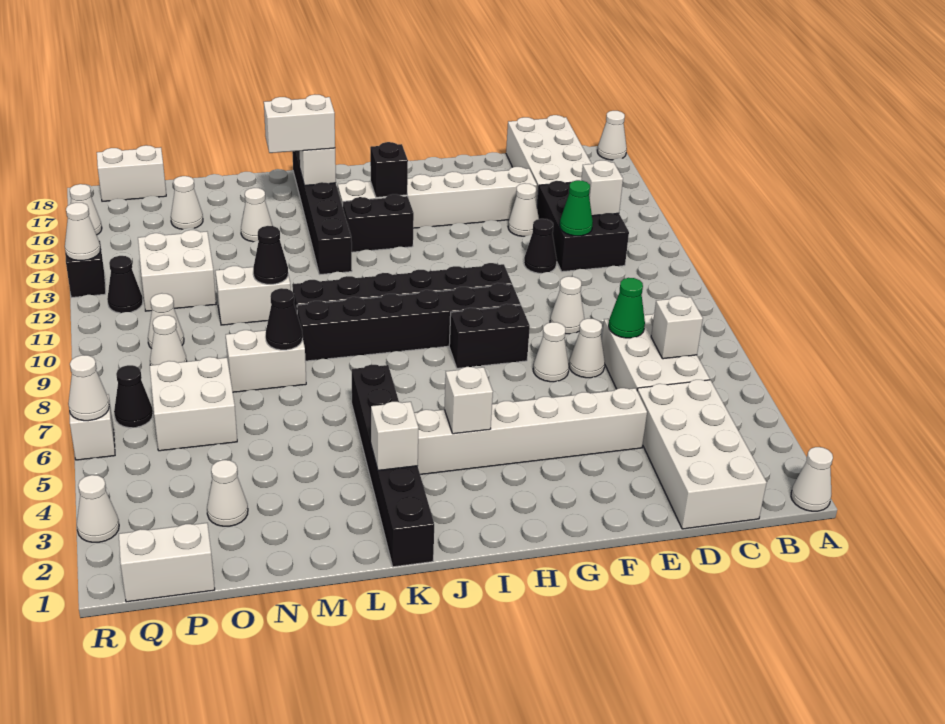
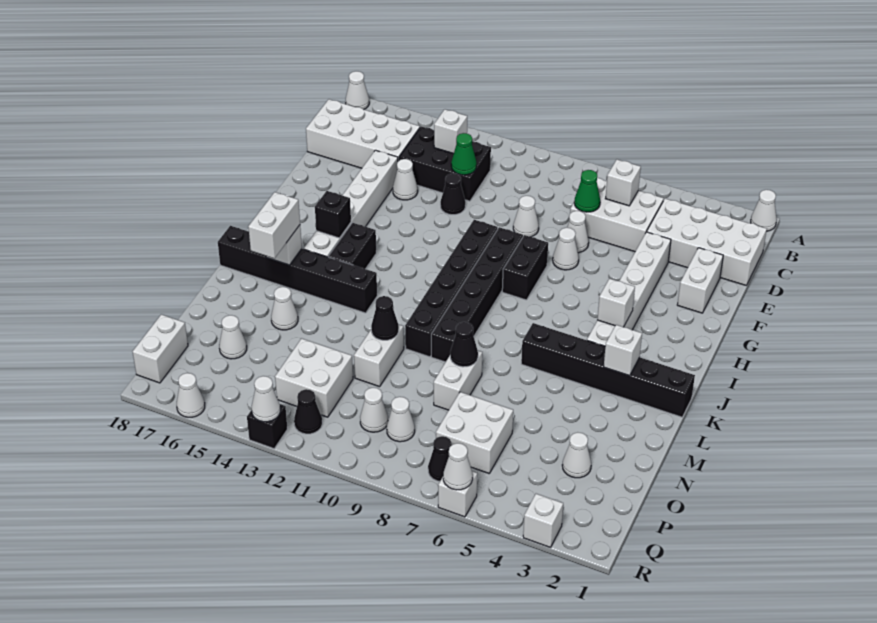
white 1x2 brick [119,523,215,602] -> white 1x2 brick moved to [677,248,723,313]
white 1x1 cone [77,475,119,542] -> white 1x1 brick [523,494,563,547]

